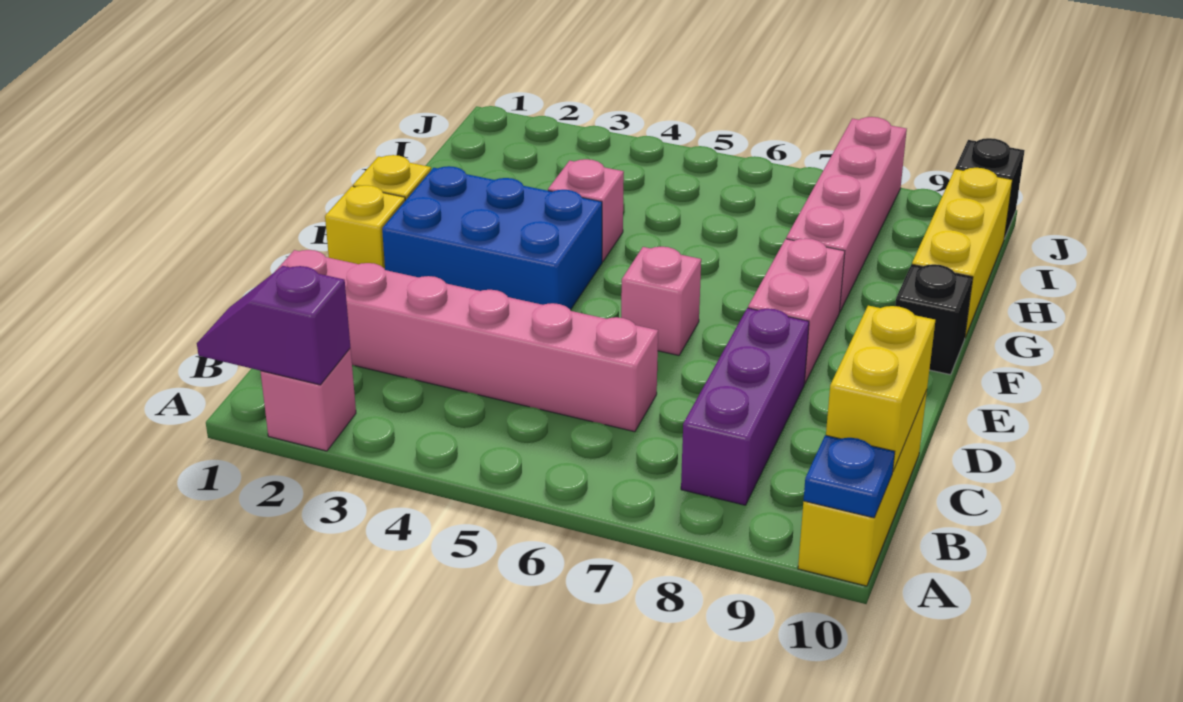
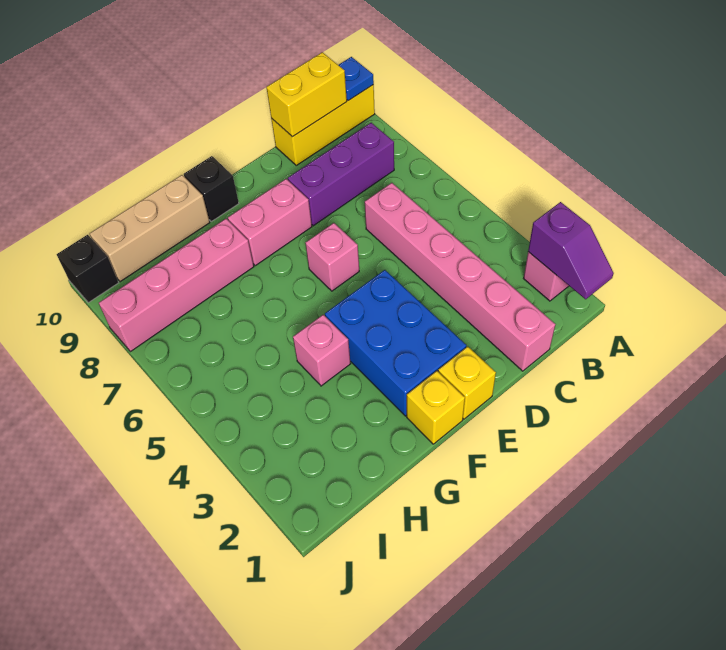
yellow 1x3 brick [912,168,1012,337] -> tan 1x3 brick [89,175,210,282]

